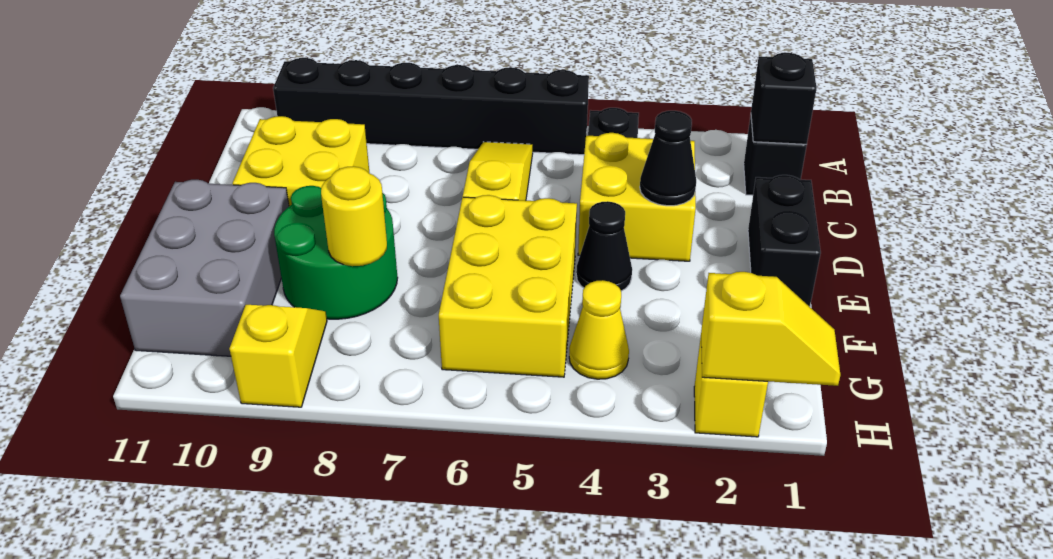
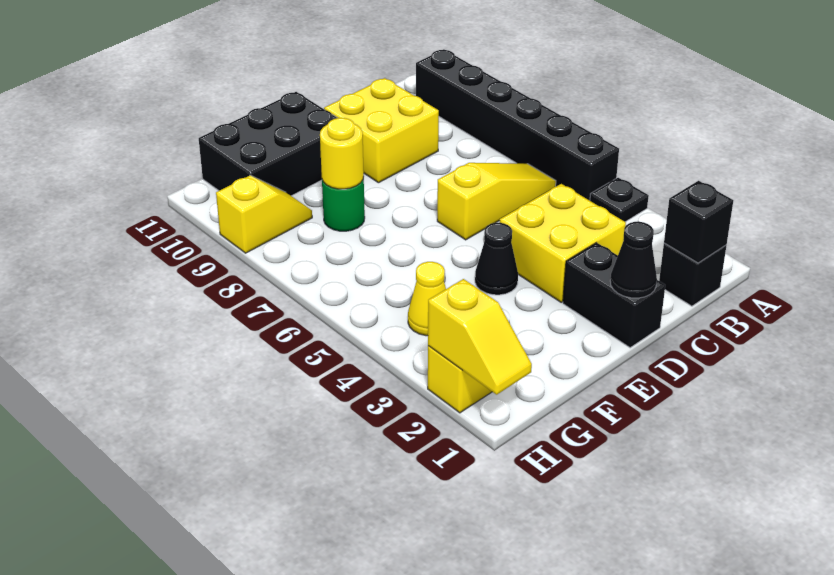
black 1x2 brick [748,175,821,307] -> black 1x2 brick turned to [563,243,665,348]
black 1x1 cone [640,111,696,206] -> black 1x1 cone moved to [610,222,657,298]
yellow 2x3 brick [439,195,577,377] -> none
green 2x2 round brick [274,186,398,319] -> green 1x1 round brick [322,177,365,231]
grey 2x3 brick [120,180,289,356] -> black 2x3 brick [199,92,337,196]

